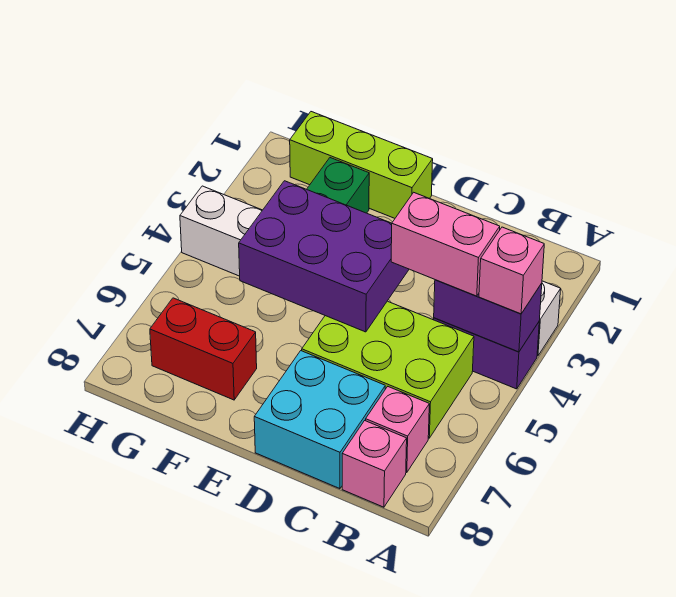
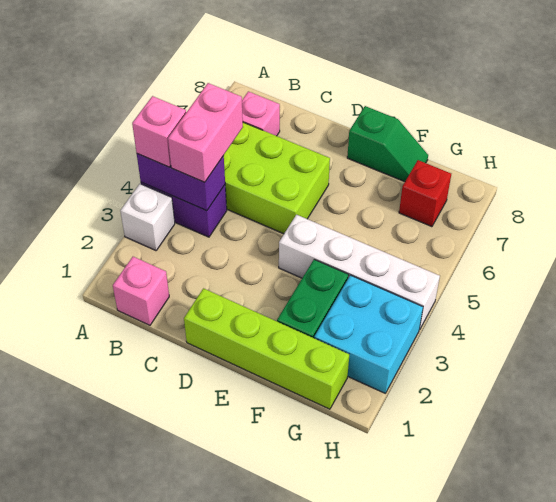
pink 1x2 brick [391,192,500,296] -> pink 1x2 brick turned to [168,83,243,182]
pink 1x1 brick [342,421,407,507] -> pink 1x1 brick moved to [113,257,169,325]
cyan 2x2 brick [254,351,385,489] -> cyan 2x2 brick moved to [314,275,423,393]
purple 2x3 brick [239,181,409,332] -> none
lime 1x3 brick [290,112,433,218] -> lime 1x4 brick [184,288,349,409]
none -> green 1x2 slope [347,106,428,182]
red 1x2 brick [150,298,257,400] -> red 1x1 brick [399,160,451,227]

